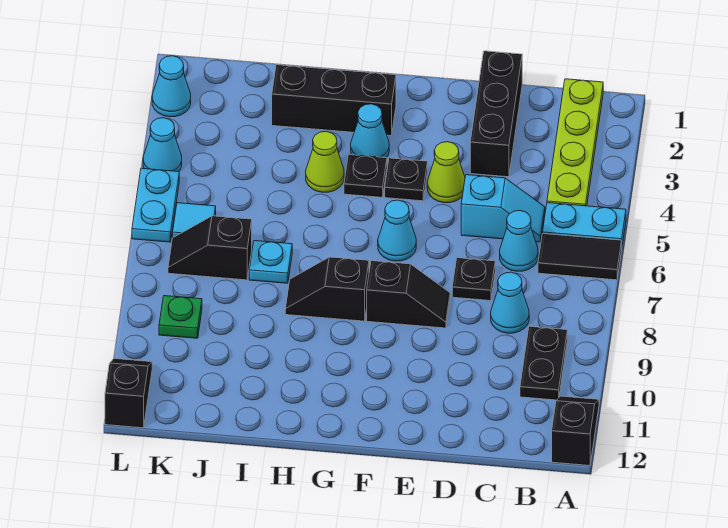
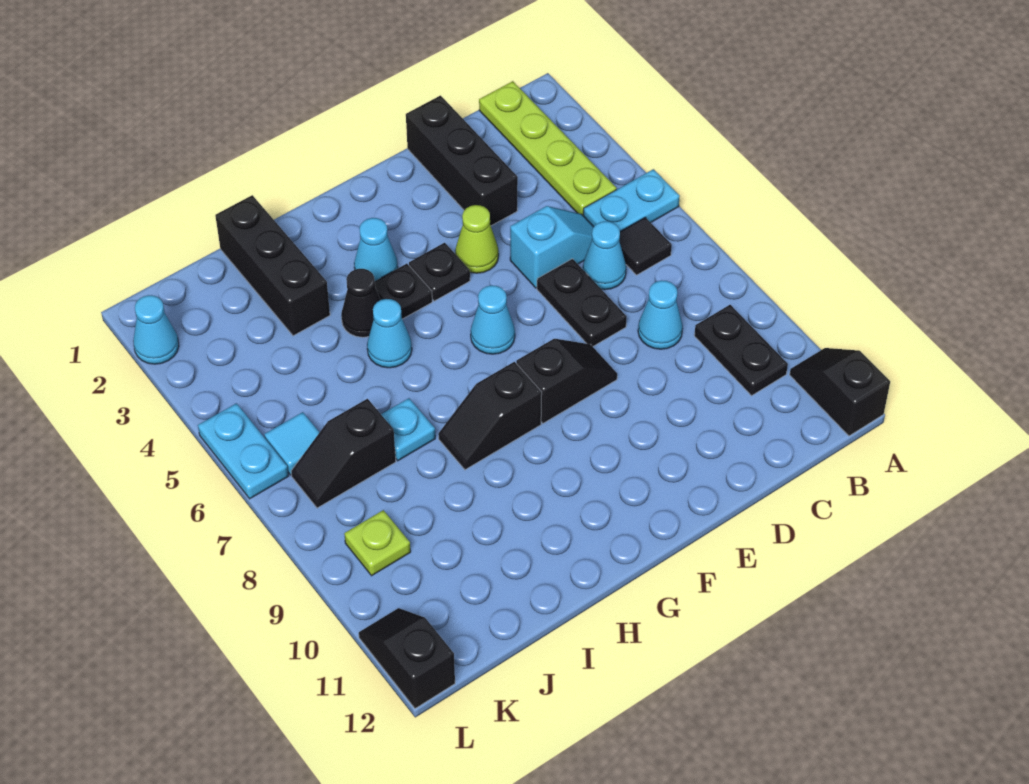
black 1x2 tile [538,234,622,280] -> black 1x1 tile [619,217,672,275]
black 1x1 plate [452,258,495,301] -> black 1x2 plate [537,259,627,346]
black 1x3 brick [272,65,396,136] -> black 1x3 brick turned to [215,195,330,336]
lime 1x1 cone [306,131,344,192] -> black 1x1 cone [341,269,380,337]
green 1x1 plate [159,296,202,338] -> lime 1x1 plate [344,510,411,576]
cyan 1x1 cone [143,118,182,172] -> cyan 1x1 cone moved to [367,299,412,368]

